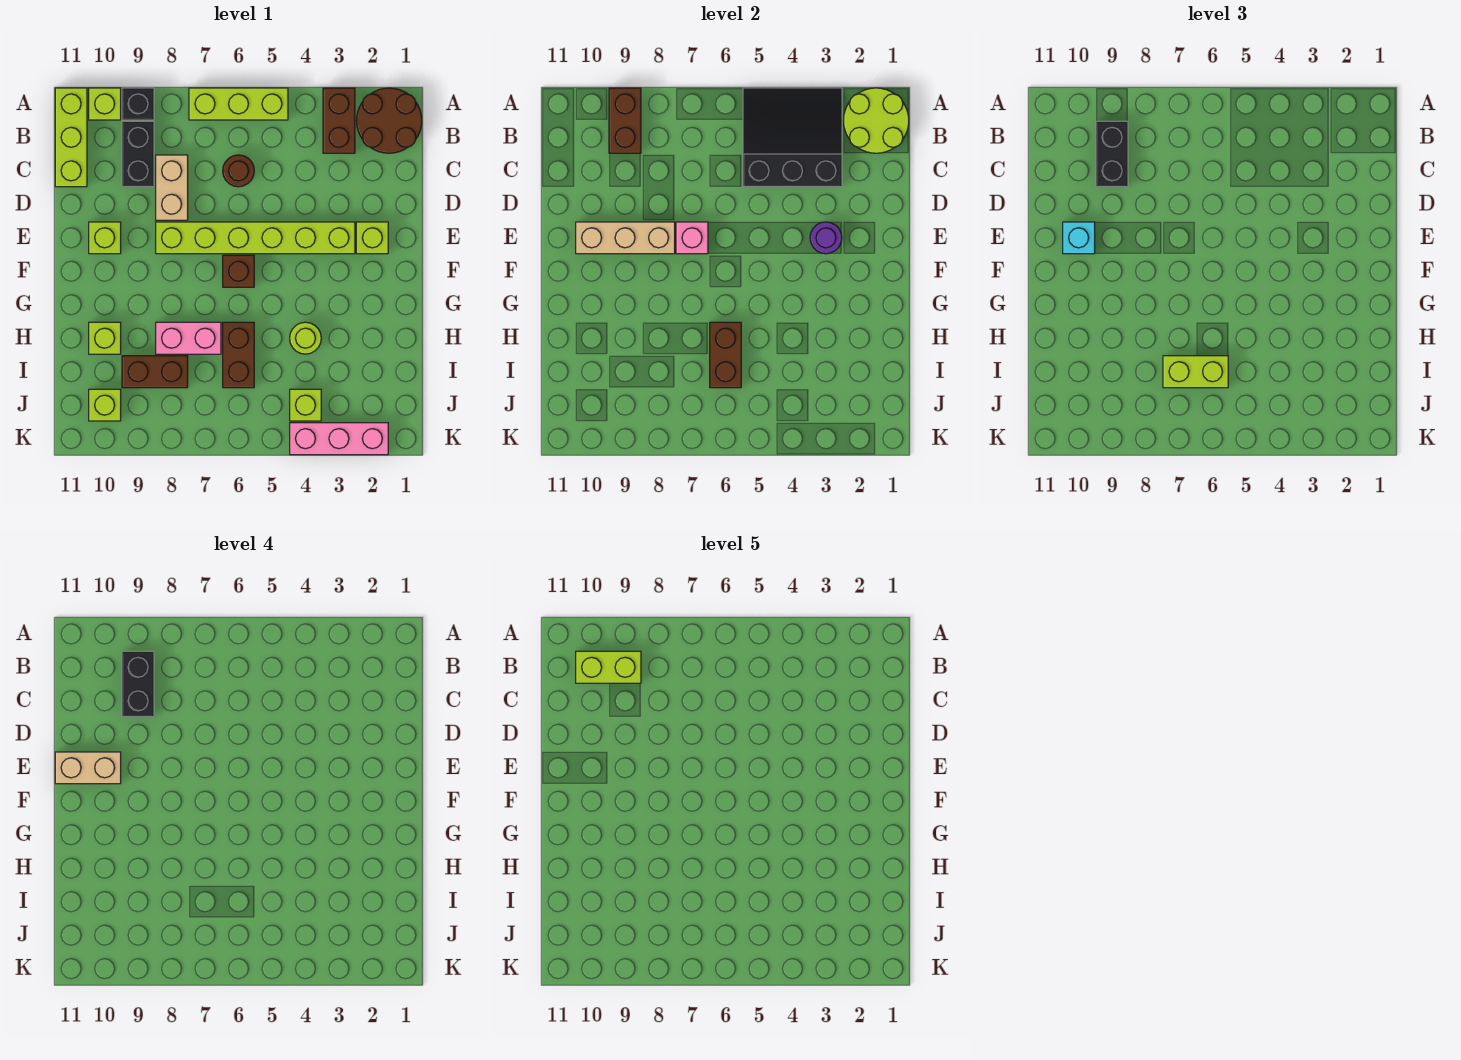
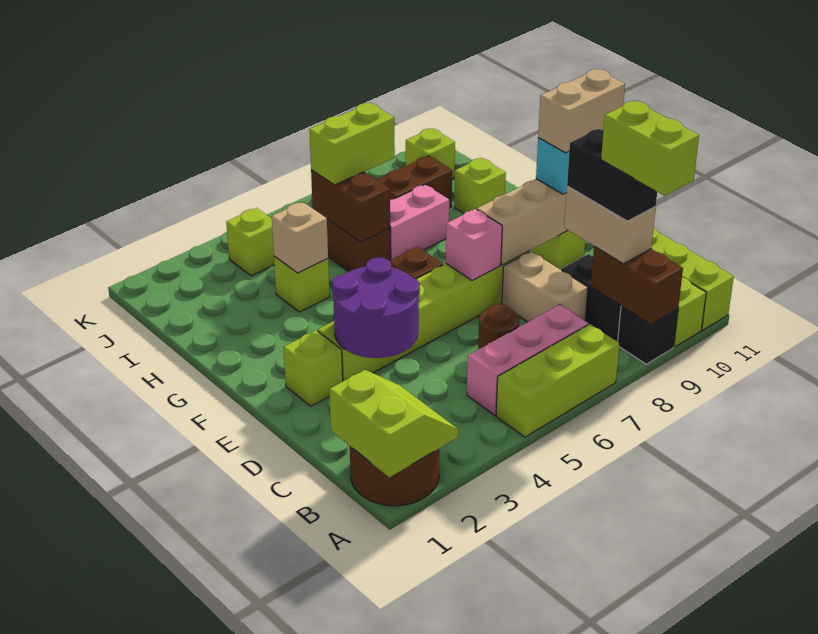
lime 2x2 round brick [843,88,909,153] -> lime 2x2 slope [329,370,459,477]
brown 1x2 brick [323,88,355,153] -> none
black 3x3 slope [743,88,842,187] -> none
black 1x2 brick [1096,121,1128,187] -> tan 1x2 brick [564,186,656,264]
lime 1x2 brick [576,651,641,683] -> lime 1x2 brick turned to [601,101,699,196]
purple 1x1 round brick [810,222,842,254] -> purple 2x2 round brick [332,258,420,358]
lime 1x1 round brick [290,322,321,354] -> lime 1x1 brick [274,256,330,312]
none -> tan 1x1 brick [272,202,328,273]
pink 1x3 brick [290,423,388,455] -> pink 1x3 brick moved to [467,305,588,415]

